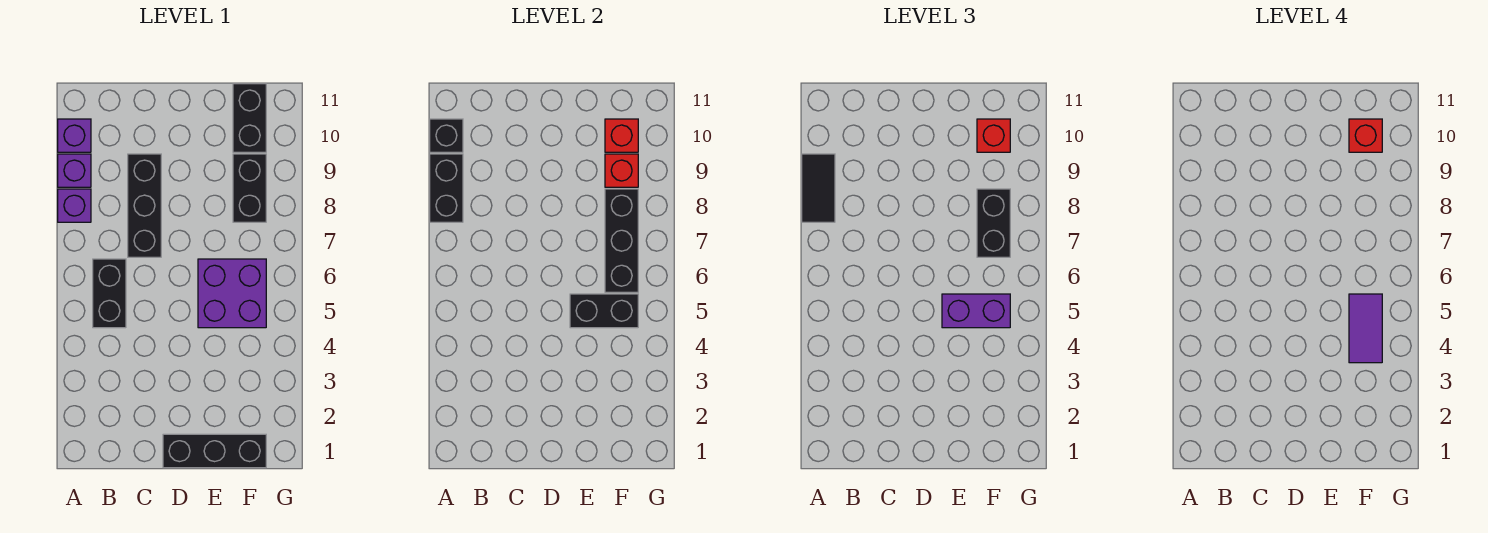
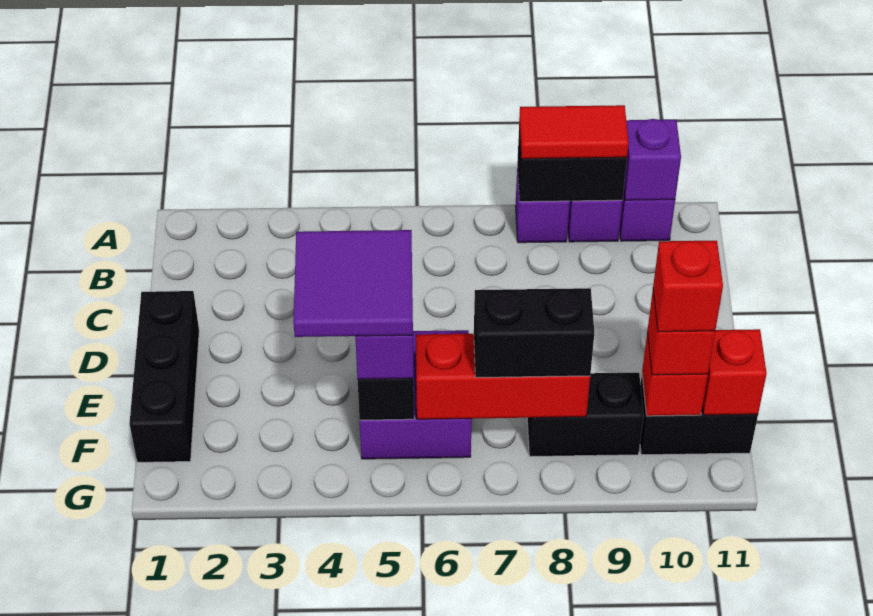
black 1x2 tile [802,154,835,222] -> red 1x2 tile [519,105,629,159]
black 1x1 brick [430,119,463,152] -> purple 1x1 brick [624,119,681,200]
black 1x2 brick [93,259,126,328] -> none
black 1x3 brick [128,154,161,257] -> none
purple 1x2 tile [1349,294,1382,363] -> purple 2x2 tile [293,230,413,337]
black 1x3 brick [605,189,638,292] -> red 1x3 brick [416,334,590,419]
red 1x1 brick [605,154,638,187] -> red 1x1 brick moved to [703,329,767,415]

